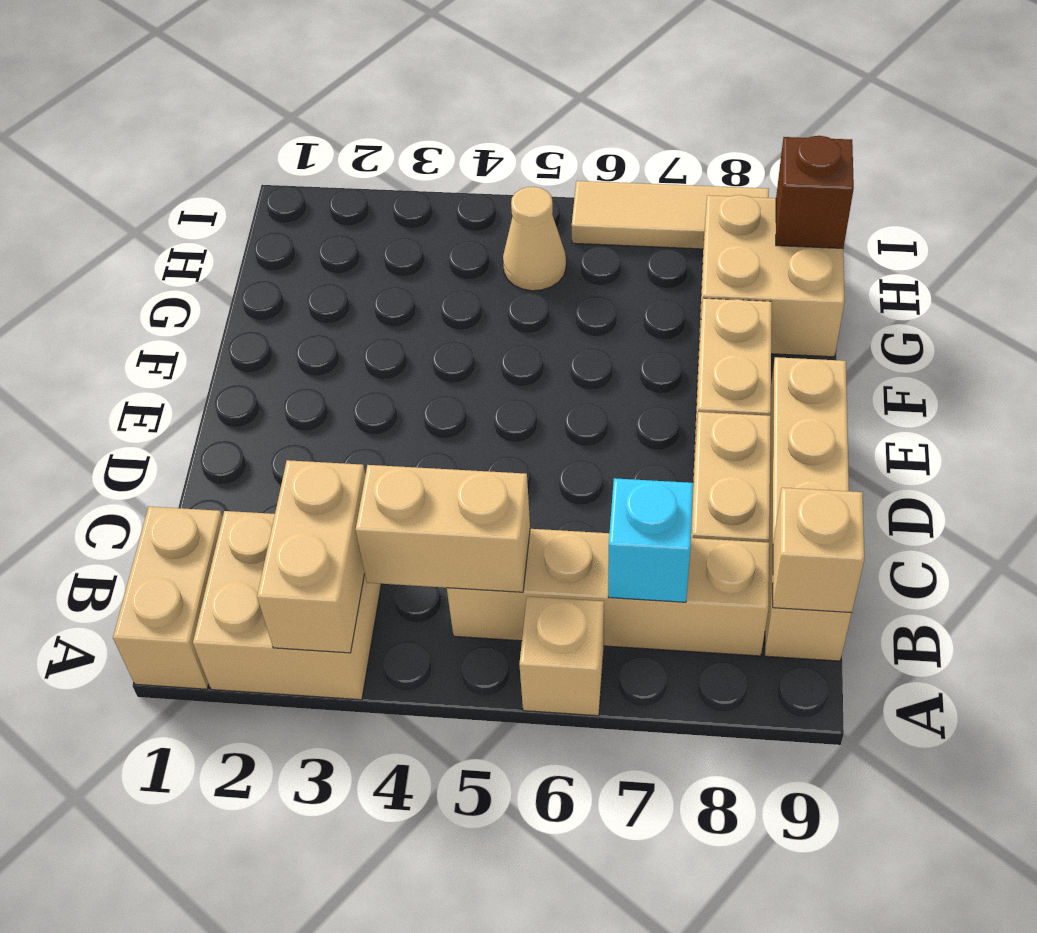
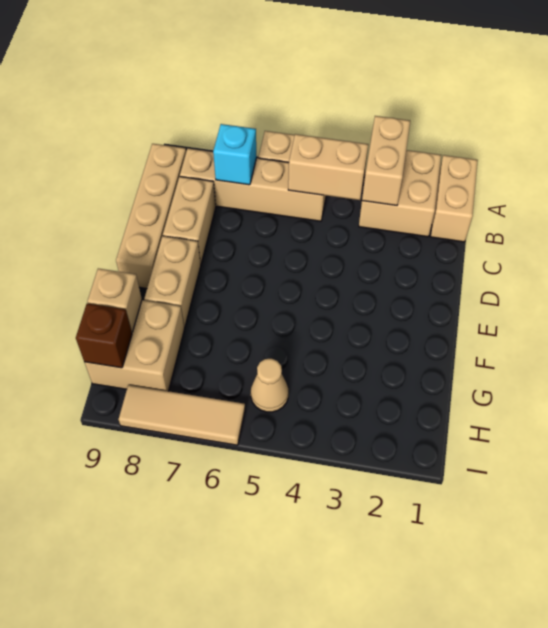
tan 1x1 brick [773,488,864,613] -> tan 1x1 brick moved to [87,269,142,332]

